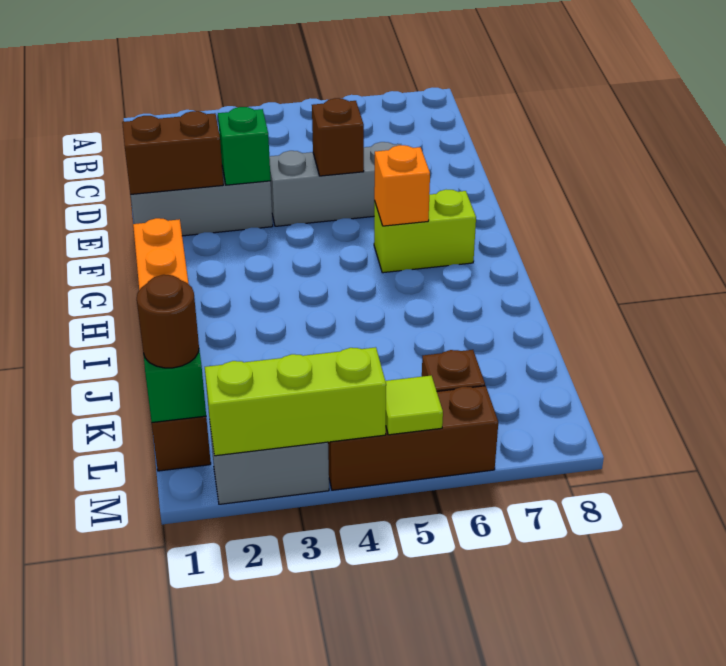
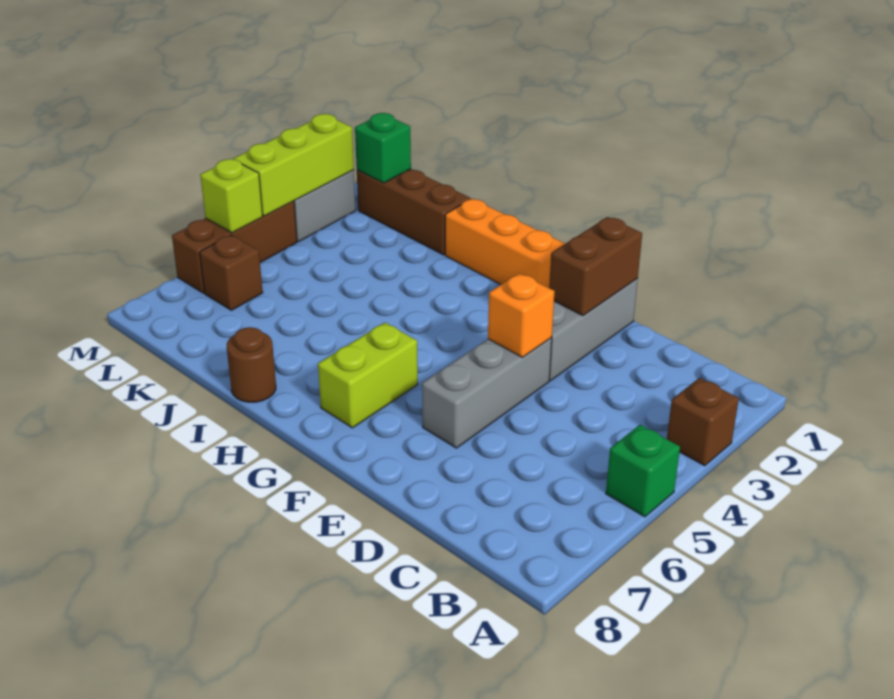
green 1x1 brick [218,107,271,185] -> green 1x1 brick moved to [606,425,680,517]
brown 1x1 brick [312,98,364,176] -> brown 1x1 brick moved to [667,378,739,466]
orange 1x1 brick [374,145,430,226] -> orange 1x1 brick moved to [488,273,555,357]
brown 1x1 round brick [137,275,199,368] -> brown 1x1 round brick moved to [227,327,276,402]
lime 1x1 tile [385,376,443,435] -> lime 1x1 brick [200,159,263,233]

